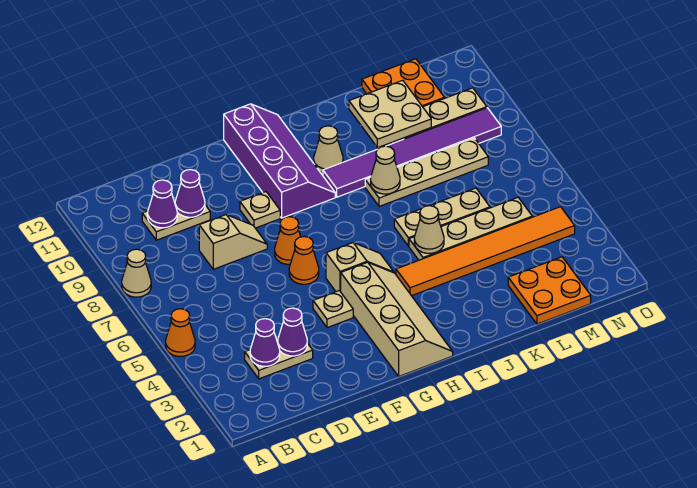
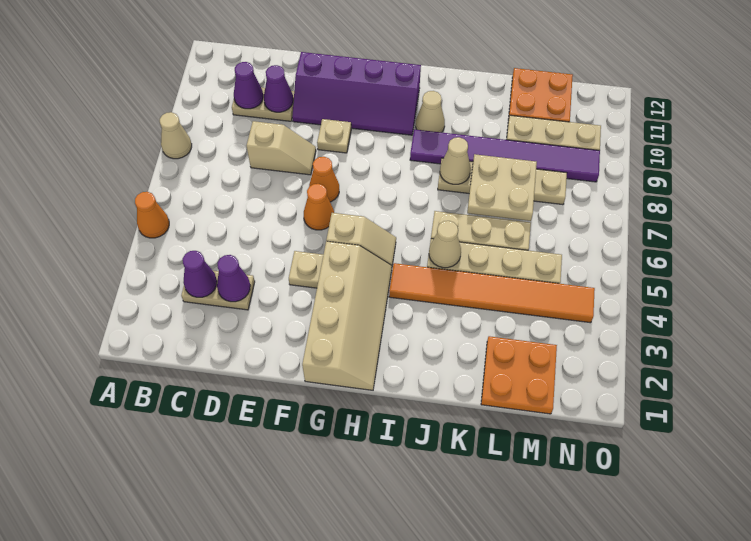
purple 2x4 slope [224,104,335,218] -> purple 2x4 slope turned to [292,52,421,135]
tan 2x2 plate [349,80,431,148] -> tan 2x2 plate moved to [467,154,537,221]

